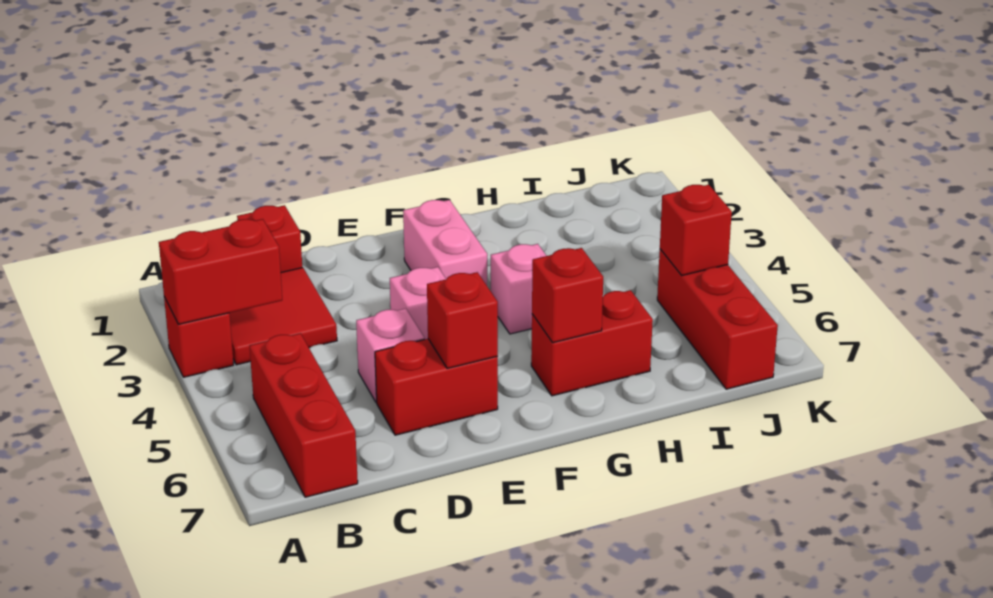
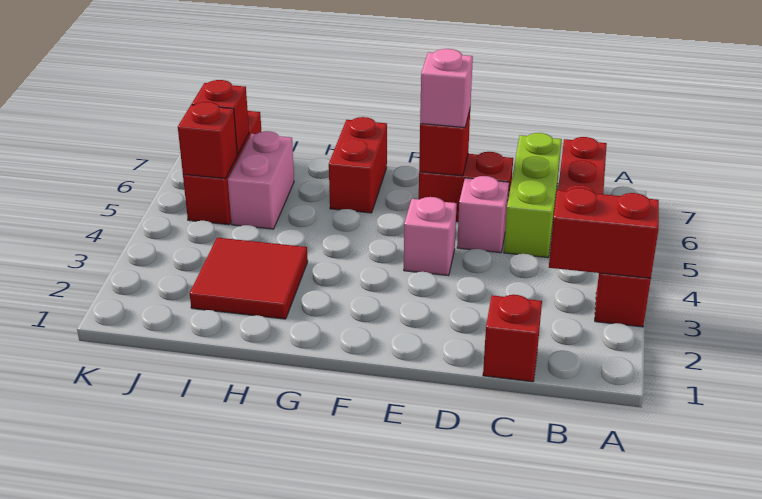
red 2x2 tile [230,267,337,365] -> red 2x2 tile moved to [190,238,308,319]
none -> lime 1x3 brick [504,133,562,258]
pink 1x2 brick [403,200,487,285] -> pink 1x2 brick moved to [228,131,294,229]
pink 1x1 brick [491,244,546,334] -> pink 1x1 brick moved to [420,49,473,128]
red 1x2 brick [531,290,653,396] -> red 1x2 brick turned to [329,117,387,213]
red 1x1 brick [532,248,603,343] -> red 1x1 brick moved to [192,80,249,155]

